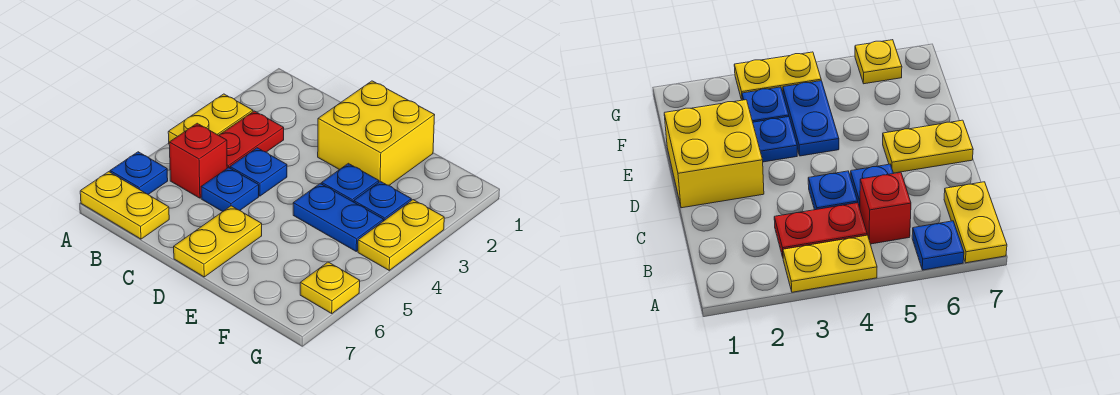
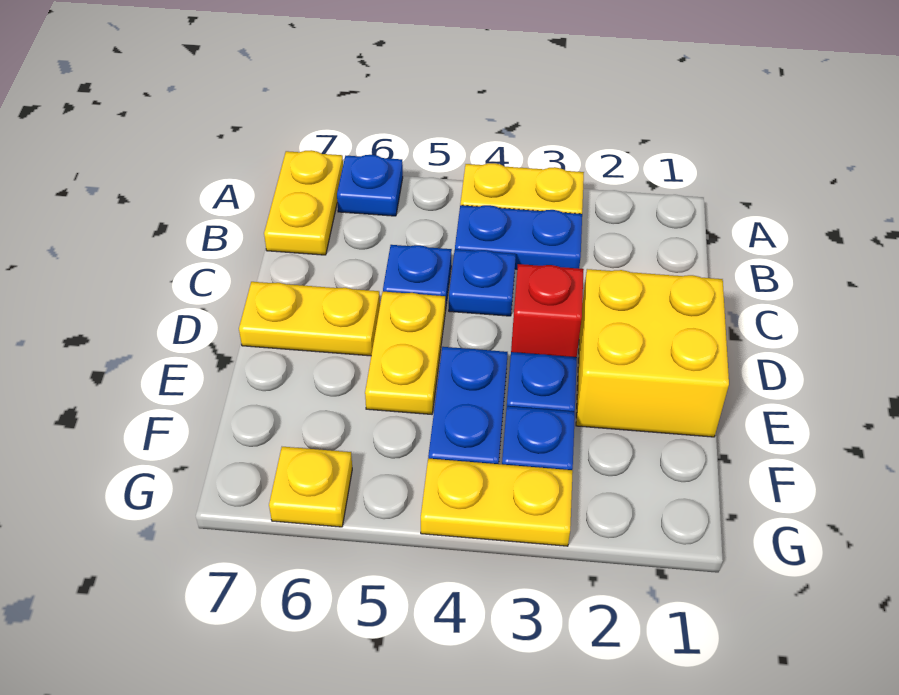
red 1x2 plate [219,111,284,168] -> blue 1x2 plate [455,205,582,269]
red 1x1 brick [169,123,227,198] -> red 1x1 brick moved to [511,264,584,357]
none -> yellow 1x2 plate [365,292,445,414]

